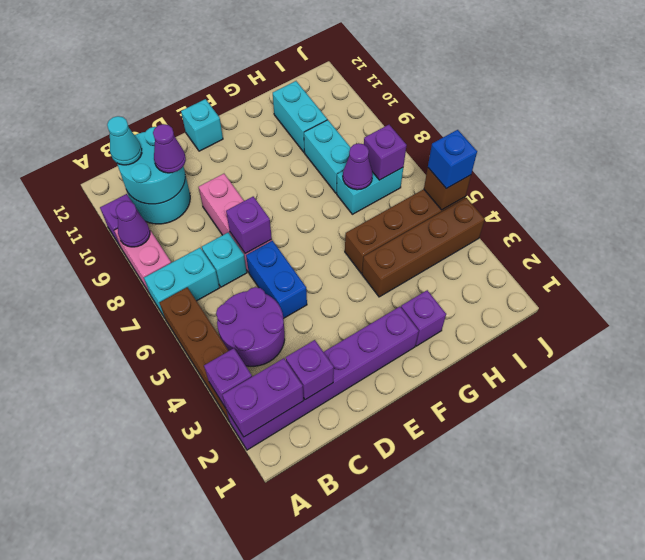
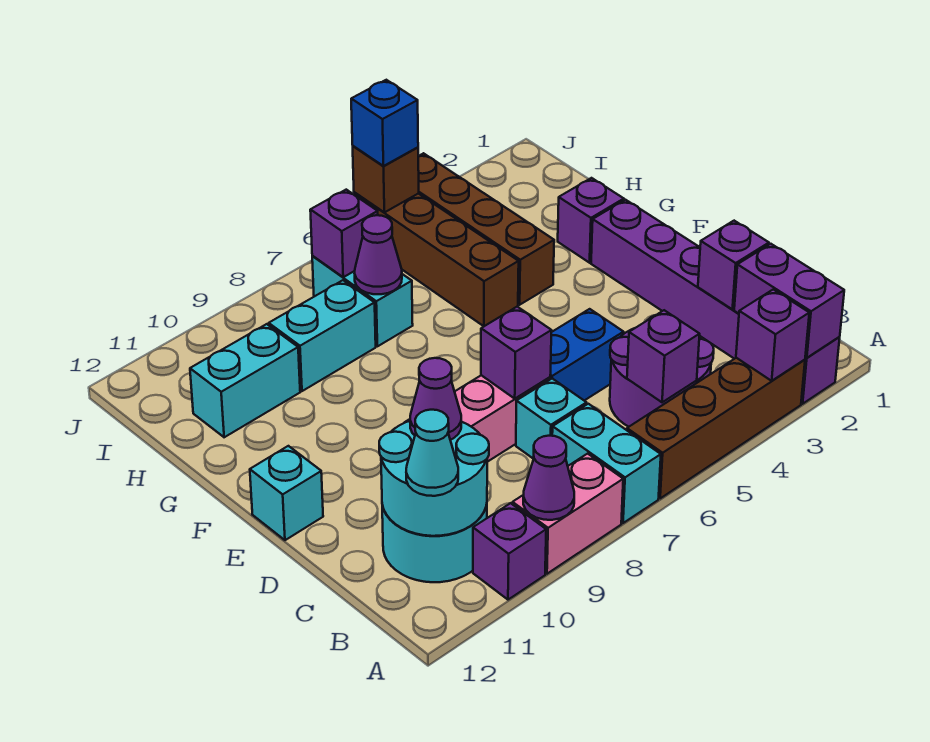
none -> purple 1x1 brick [627,310,700,402]

